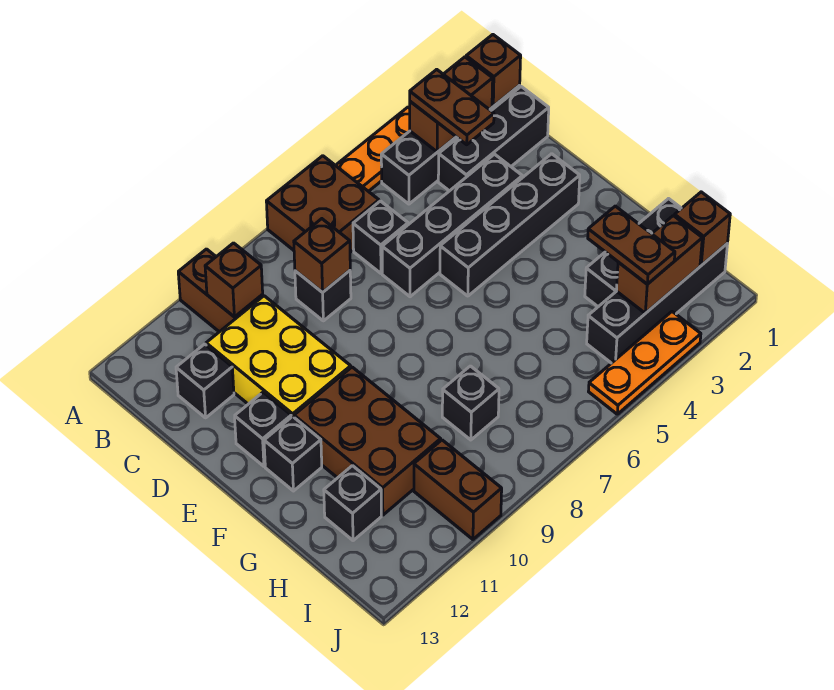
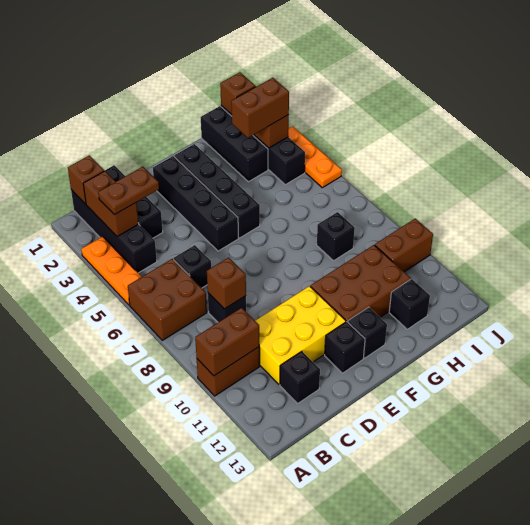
brown 1x1 brick [205,243,263,317] -> brown 1x2 brick [195,308,259,376]
black 1x4 brick [382,154,522,297] -> black 1x4 brick moved to [174,144,260,238]
brown 1x2 plate [588,206,675,284] -> brown 1x2 brick [231,78,289,138]

